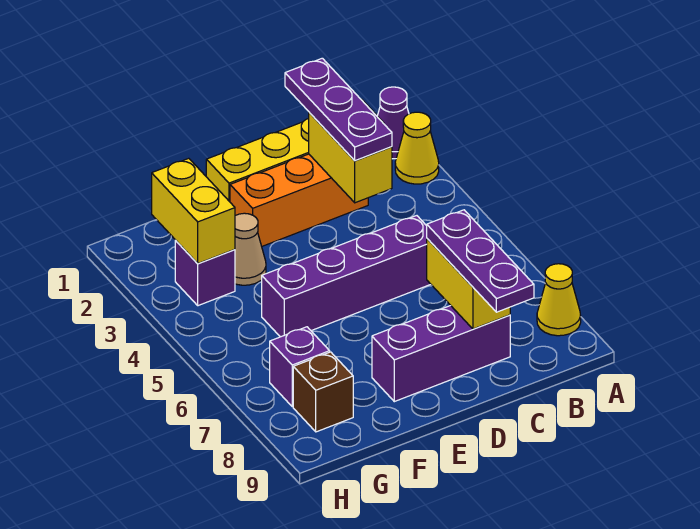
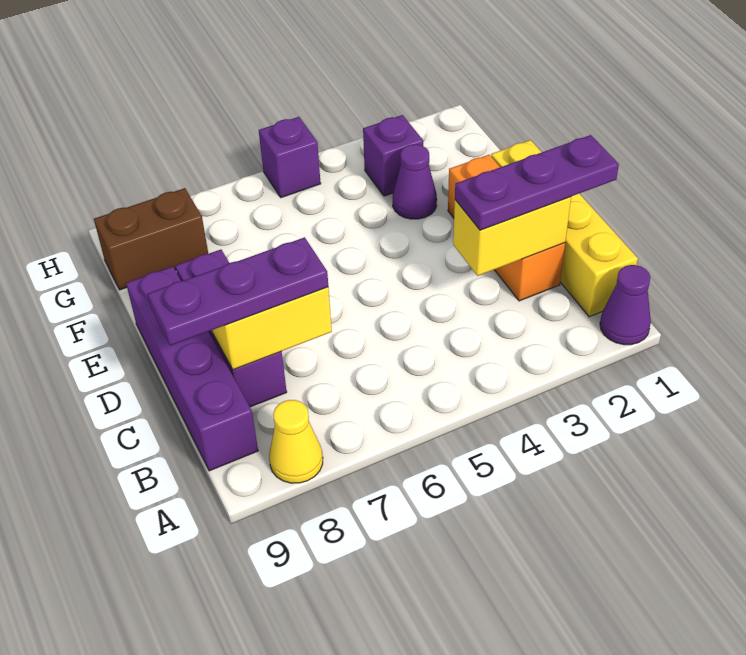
yellow 1x1 cone [395,112,439,184] -> none
purple 1x4 brick [262,216,431,337] -> purple 1x4 brick moved to [126,266,258,471]
tan 1x1 cone [235,213,266,285] -> purple 1x1 cone [393,145,437,219]
yellow 1x2 brick [152,158,235,264] -> none
purple 1x1 brick [270,327,330,407] -> purple 1x1 brick moved to [259,117,321,198]
brown 1x1 brick [293,352,353,432] -> brown 1x2 brick [94,188,208,290]

